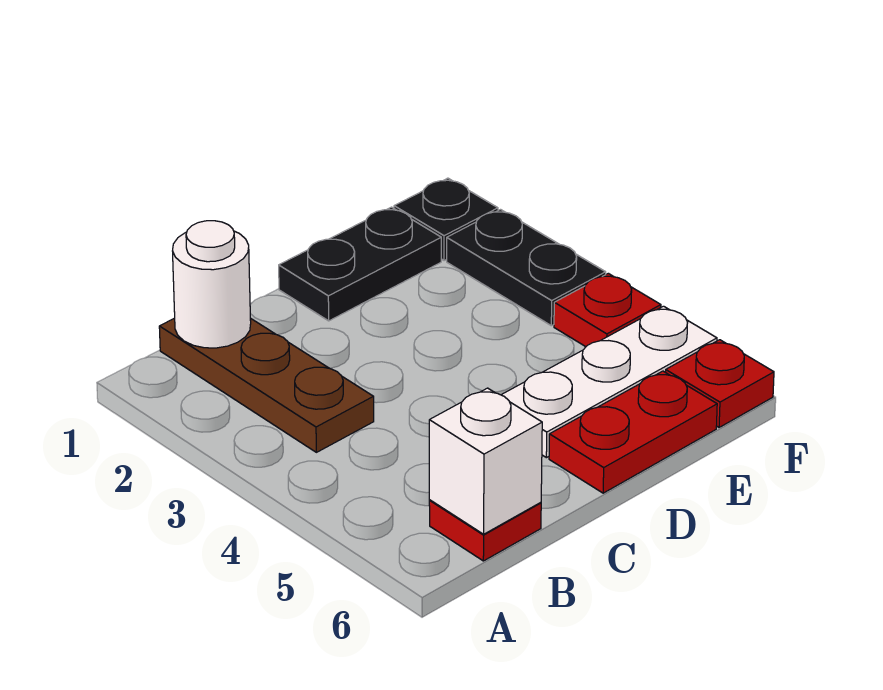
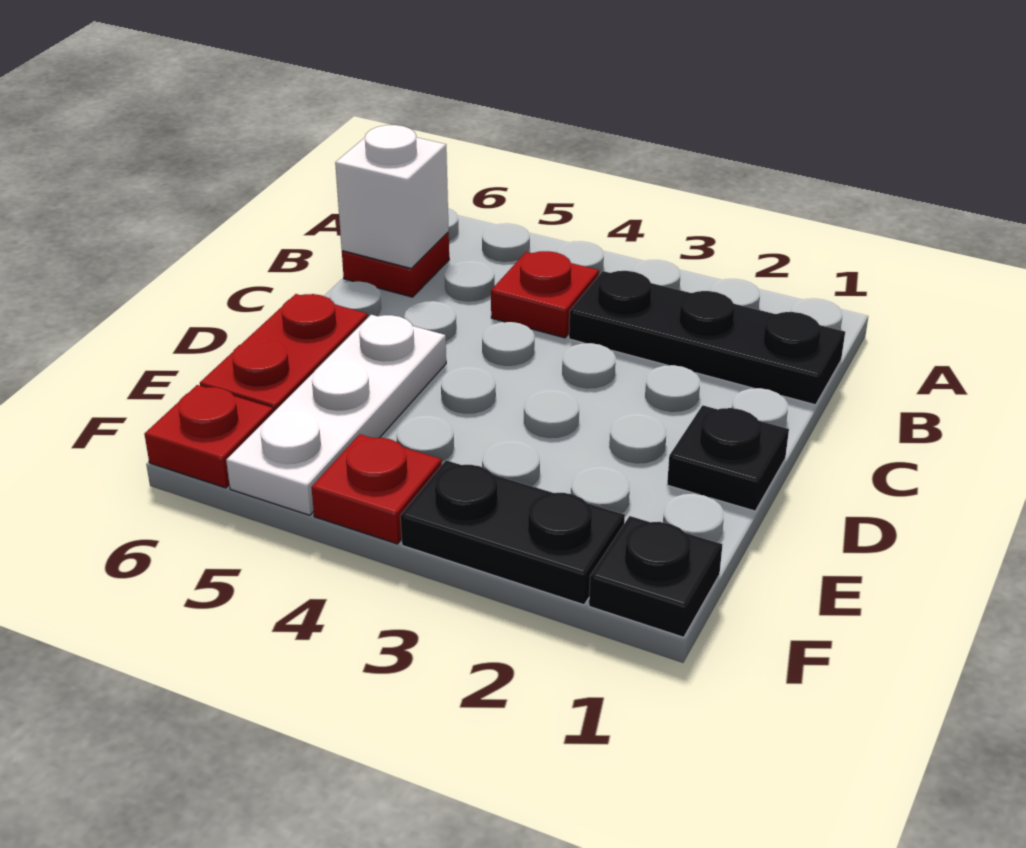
brown 1x3 plate [159,318,374,452] -> black 1x3 plate [569,271,845,405]
white 1x1 round brick [173,221,251,348] -> none
none -> red 1x1 plate [491,251,599,338]
black 1x2 plate [279,207,441,321] -> black 1x1 plate [667,405,789,511]

